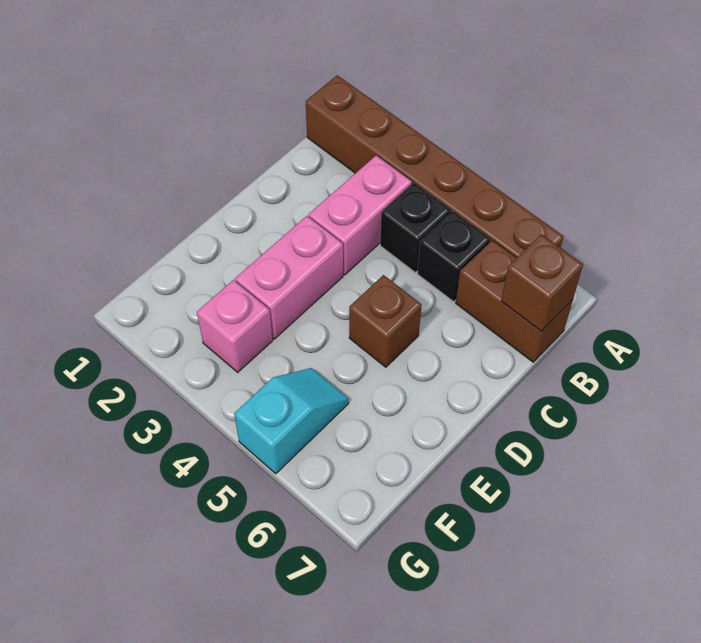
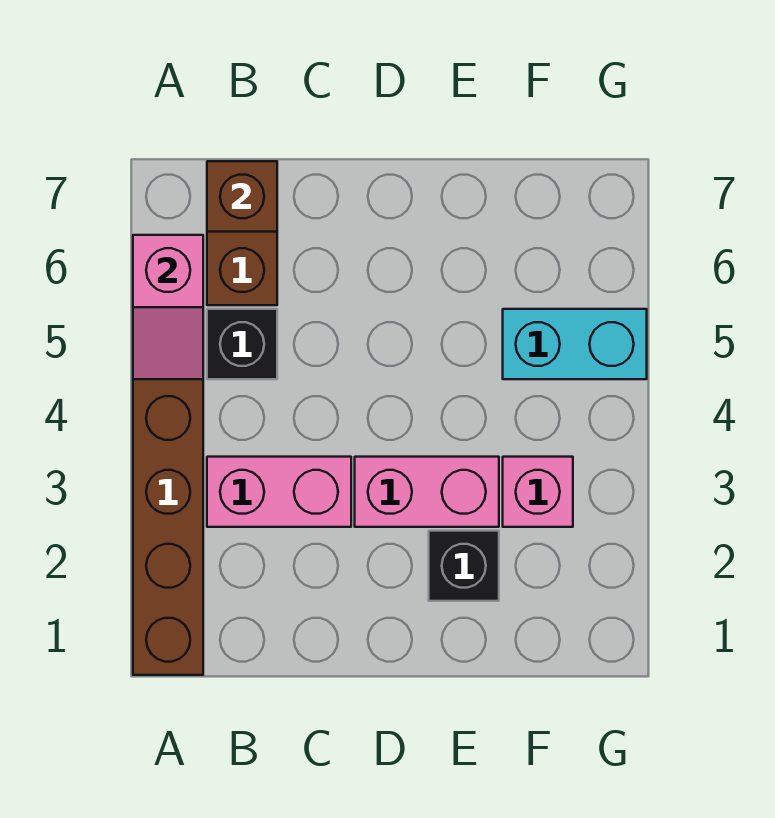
none -> pink 1x2 slope [133,235,203,379]
black 1x1 brick [380,183,450,273] -> black 1x1 brick moved to [429,531,499,601]
brown 1x1 brick [349,275,422,367] -> none
cyan 1x2 slope [234,368,349,474] -> cyan 1x2 brick [503,309,647,379]

